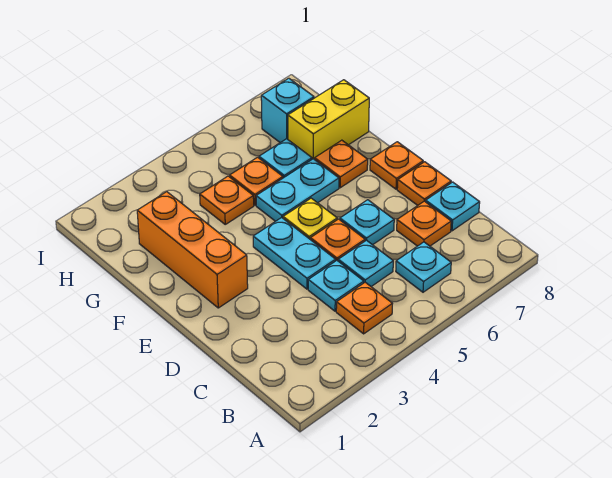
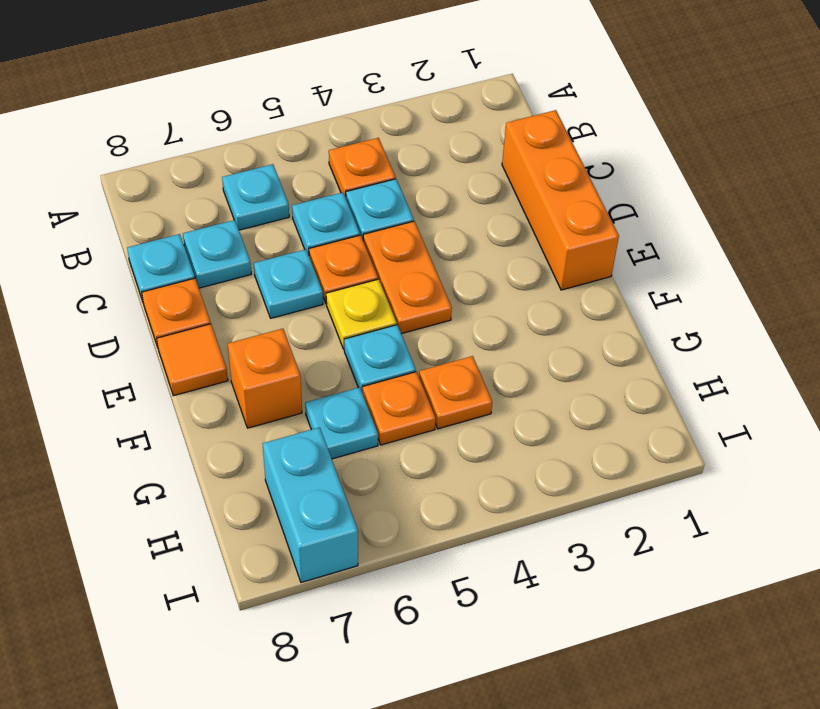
orange 1x1 plate [397,201,451,246] -> cyan 1x1 plate [183,220,251,288]
cyan 1x2 plate [253,218,336,289] -> orange 1x2 plate [363,221,452,334]
orange 1x3 brick [137,192,248,308] -> orange 1x3 brick moved to [502,110,619,290]
orange 1x1 plate [370,142,423,189] -> orange 1x1 tile [157,324,228,396]
cyan 1x2 plate [256,159,339,221] -> cyan 1x1 plate [344,325,416,393]
orange 1x1 plate [315,140,368,188] -> orange 1x1 brick [228,329,302,428]
yellow 1x2 brick [288,80,369,160] -> none
cyan 1x1 brick [261,78,314,143] -> cyan 1x2 brick [263,427,358,582]

